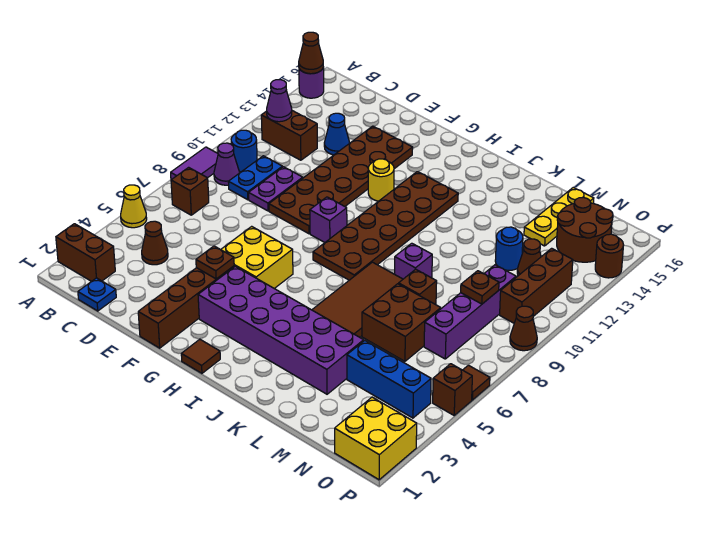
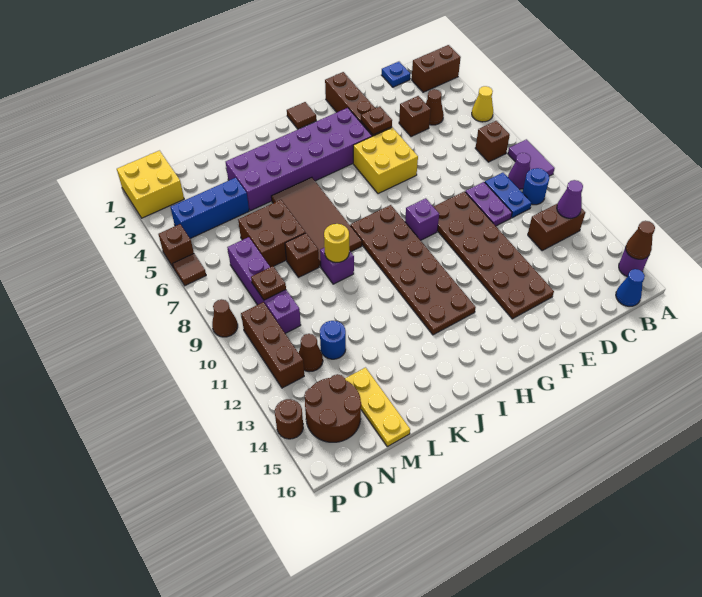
none -> brown 1x1 brick [399,96,431,137]
blue 1x1 cone [324,113,349,155] -> blue 1x1 cone moved to [616,269,645,306]
yellow 1x1 round brick [368,159,394,201] -> yellow 1x1 round brick moved to [324,224,349,262]

